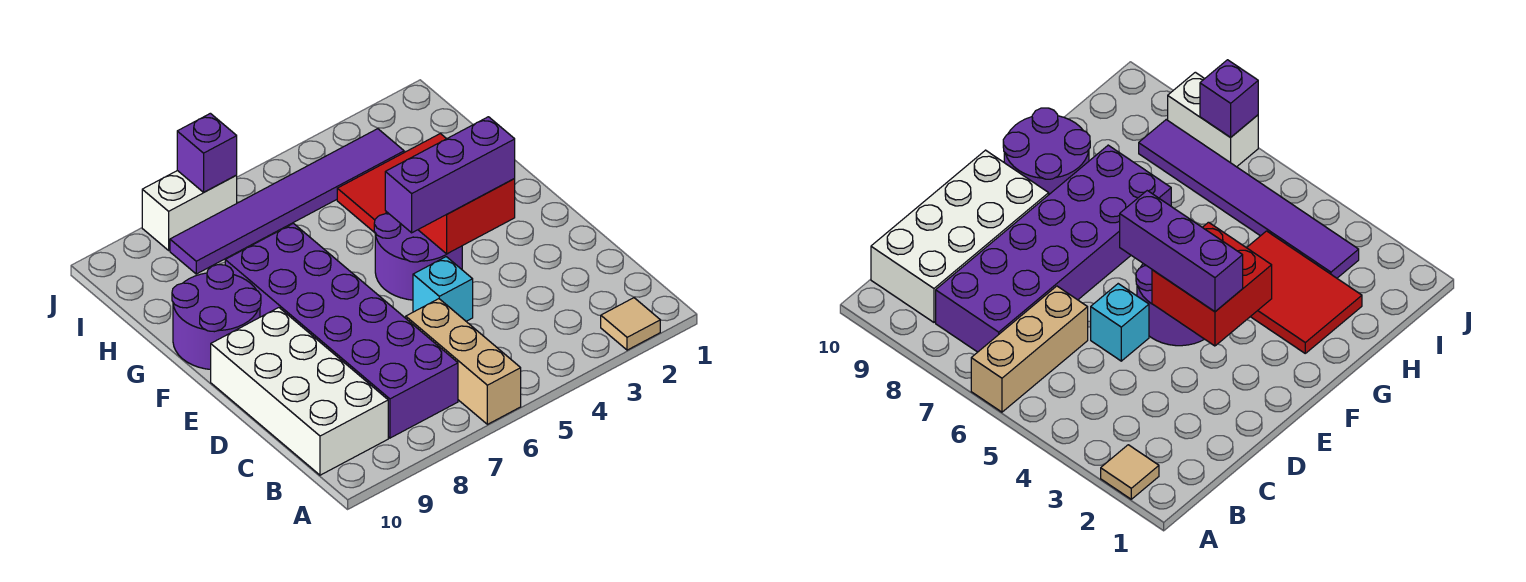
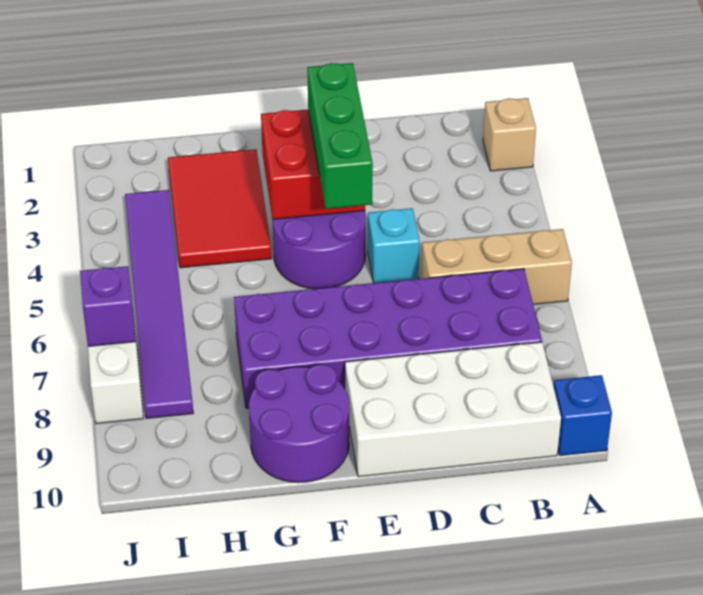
tan 1x1 tile [601,298,660,350] -> tan 1x1 brick [483,98,536,171]
none -> blue 1x1 brick [554,375,612,456]
purple 1x3 brick [385,117,515,233] -> green 1x3 brick [307,63,373,209]

